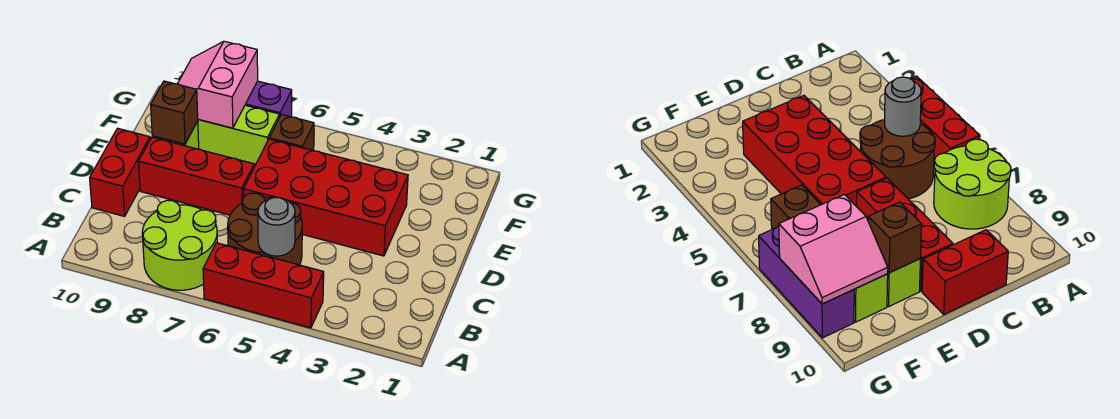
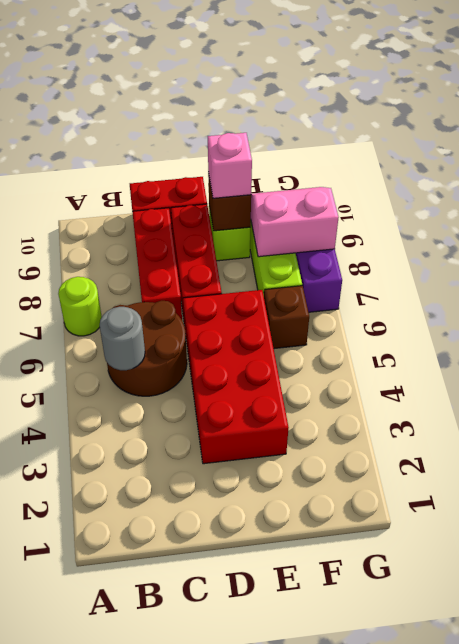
red 1x3 brick [203,243,324,328] -> red 1x3 brick moved to [132,208,182,320]
lime 2x2 round brick [142,200,217,290] -> lime 1x1 round brick [58,277,102,336]
none -> pink 1x1 brick [208,133,252,198]

